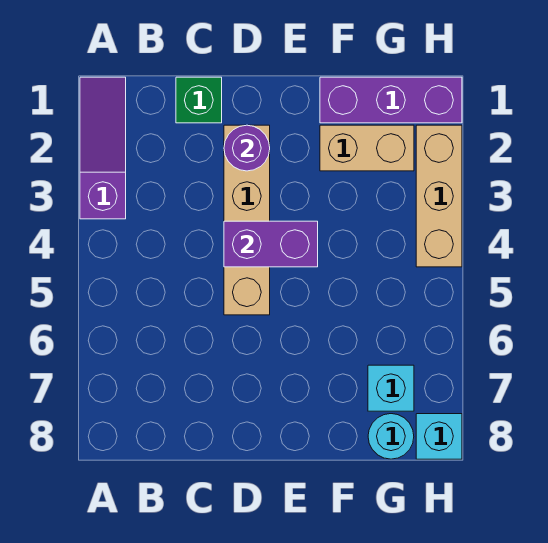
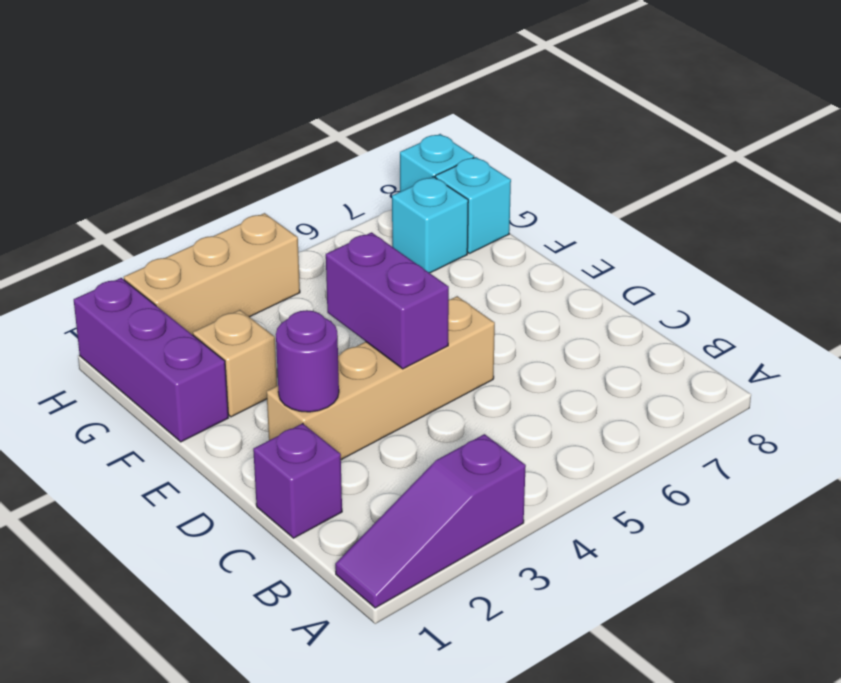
green 1x1 brick [176,77,222,123] -> purple 1x1 brick [253,423,342,538]
tan 1x2 brick [320,125,414,171] -> tan 1x1 brick [193,310,277,417]
cyan 1x1 round brick [368,414,414,459] -> cyan 1x1 brick [435,157,511,254]

